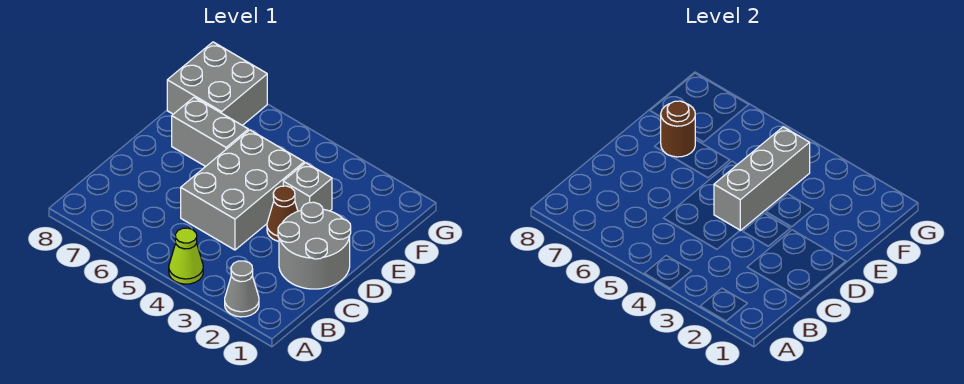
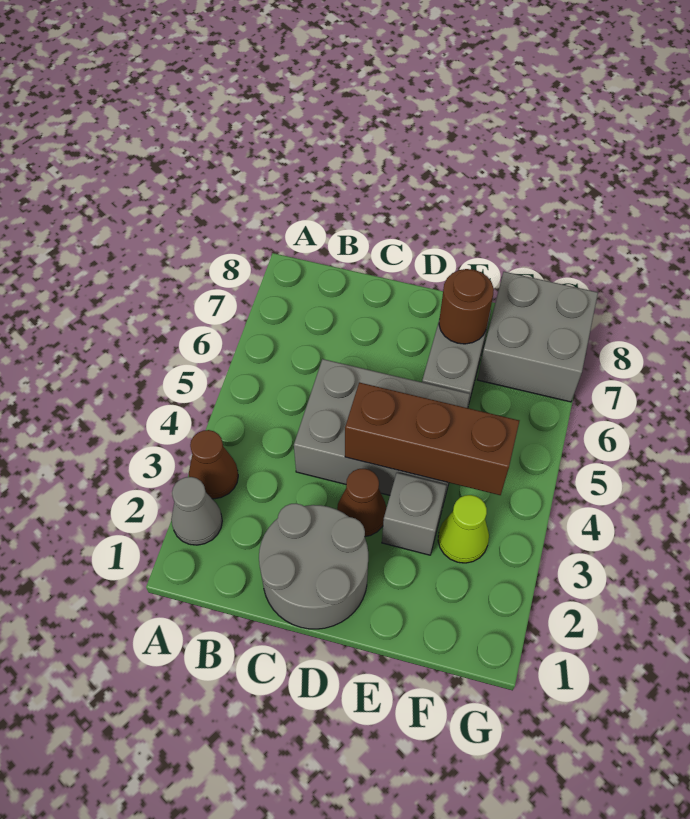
none -> brown 1x1 cone [189,430,238,499]
lime 1x1 cone [169,228,203,284] -> lime 1x1 cone moved to [438,495,489,563]
grey 1x3 brick [714,127,810,230] -> brown 1x3 brick [345,382,519,495]

